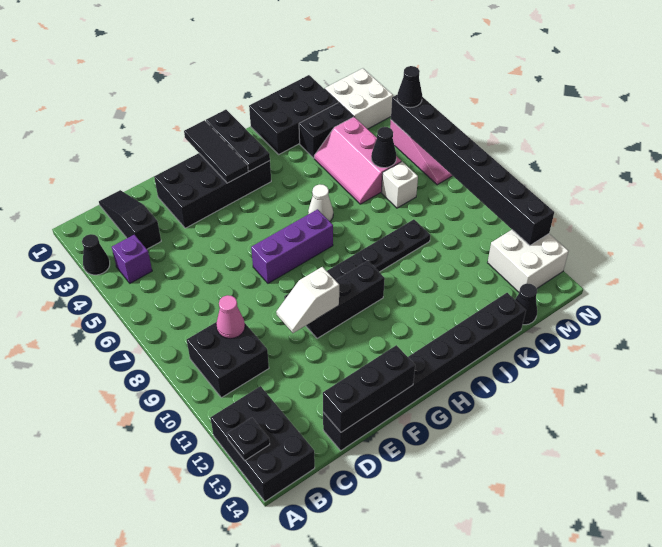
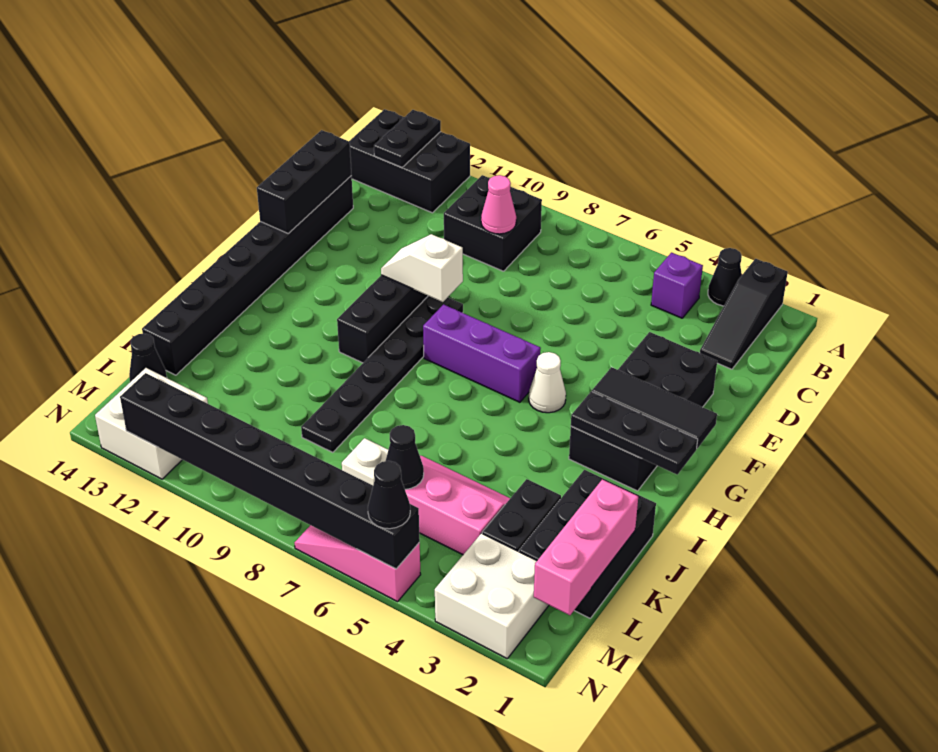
black 1x1 plate [227,418,270,461] -> black 1x2 plate [374,110,441,167]
black 1x3 slope [99,190,161,249] -> black 1x3 slope turned to [700,259,788,369]
white 1x2 slope [276,267,339,333] -> white 1x2 slope turned to [381,234,463,302]
purple 1x3 brick [251,209,333,283] -> purple 1x3 brick turned to [423,304,541,402]
white 1x1 cone [308,184,333,221] -> white 1x1 cone moved to [529,352,566,413]
none -> pink 1x3 brick [534,480,638,615]

